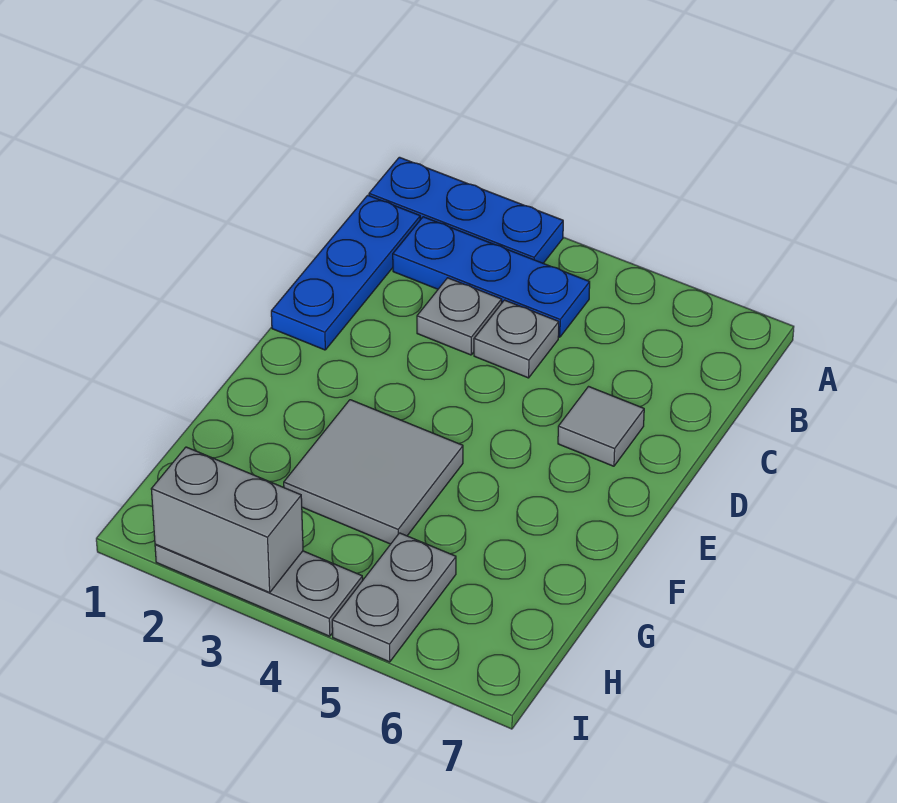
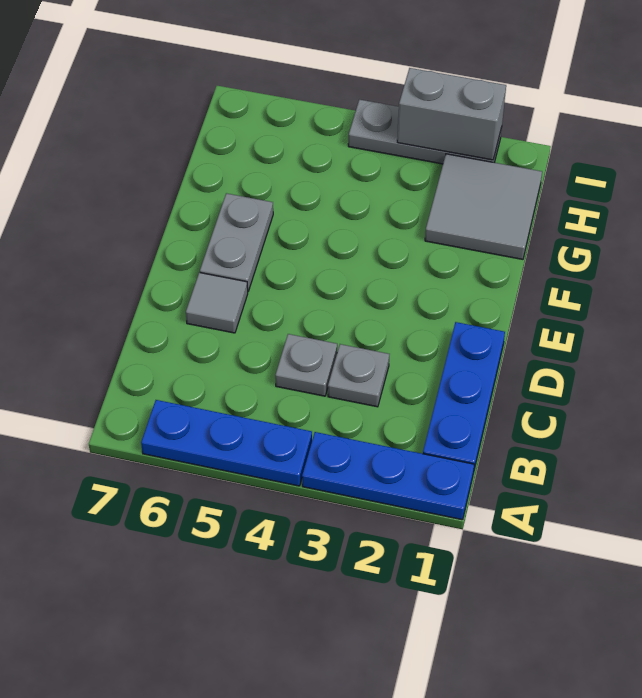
blue 1x3 plate [393,217,590,337] -> blue 1x3 plate moved to [141,400,312,486]
grey 2x2 tile [284,400,463,544] -> grey 2x2 tile moved to [425,154,542,259]
grey 1x2 plate [332,533,456,662] -> grey 1x2 plate moved to [200,193,273,291]

